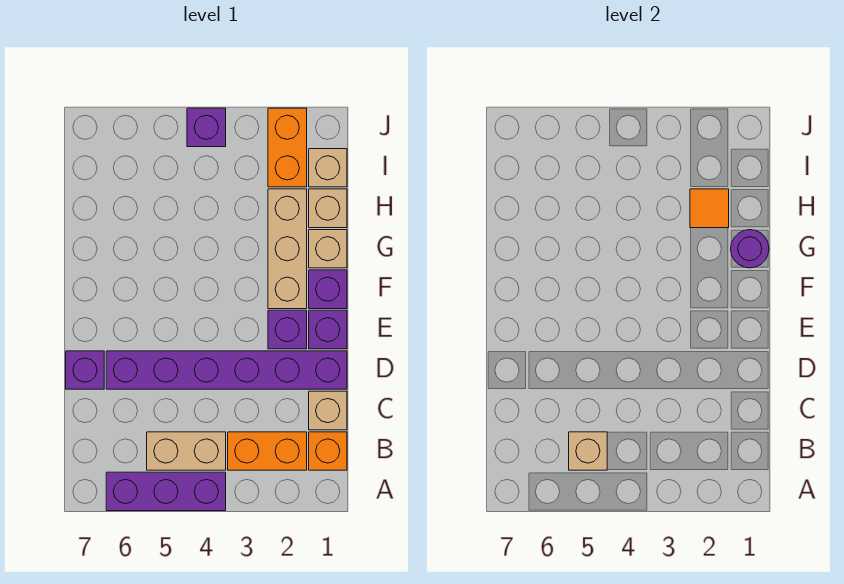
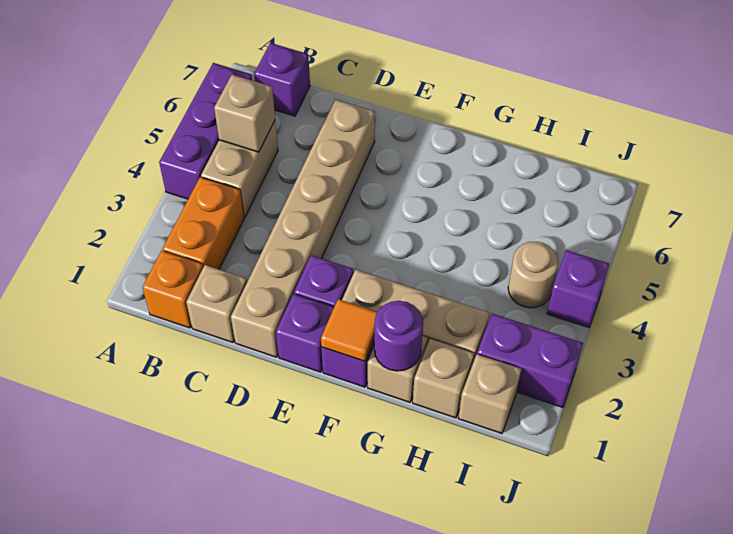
purple 1x6 brick [106,351,347,389] -> tan 1x6 brick [231,100,375,357]
purple 1x1 brick [66,351,104,389] -> purple 1x1 brick moved to [254,43,310,116]
orange 1x1 tile [690,189,729,228] -> orange 1x1 tile moved to [321,299,377,361]
orange 1x2 brick [268,108,307,187] -> purple 1x2 brick [477,314,583,407]
none -> tan 1x1 round brick [508,241,558,308]

